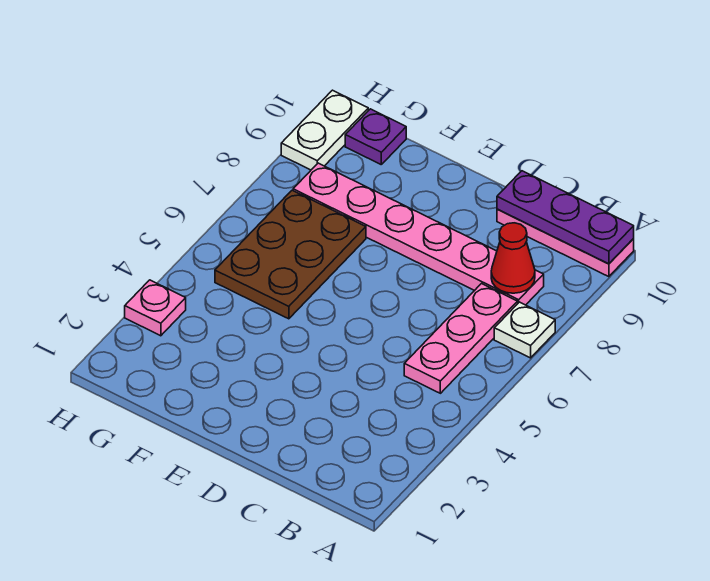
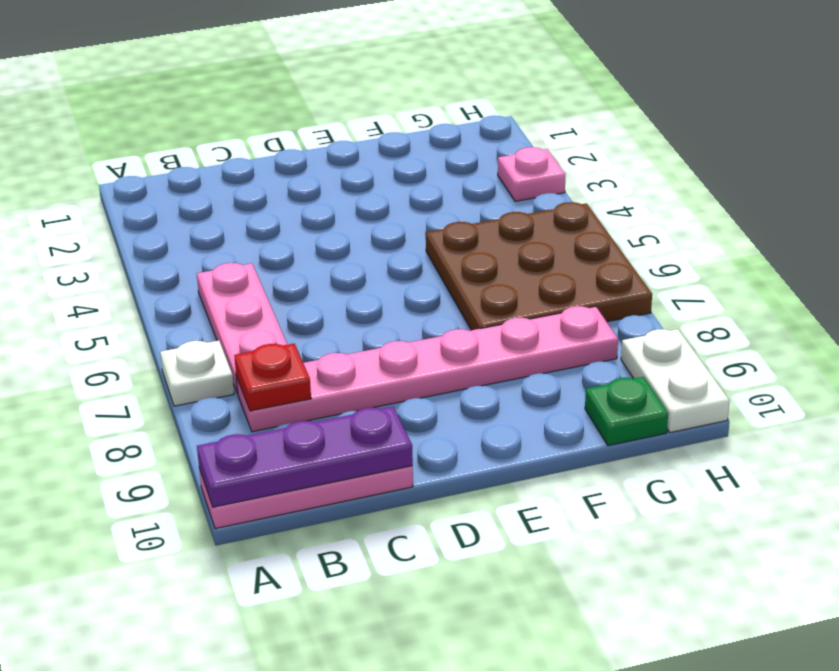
red 1x1 cone [491,223,535,293] -> red 1x1 plate [234,344,311,411]
brown 2x3 plate [215,190,366,319] -> brown 3x3 plate [426,202,652,330]
purple 1x1 plate [345,109,406,164] -> green 1x1 plate [585,377,668,446]

